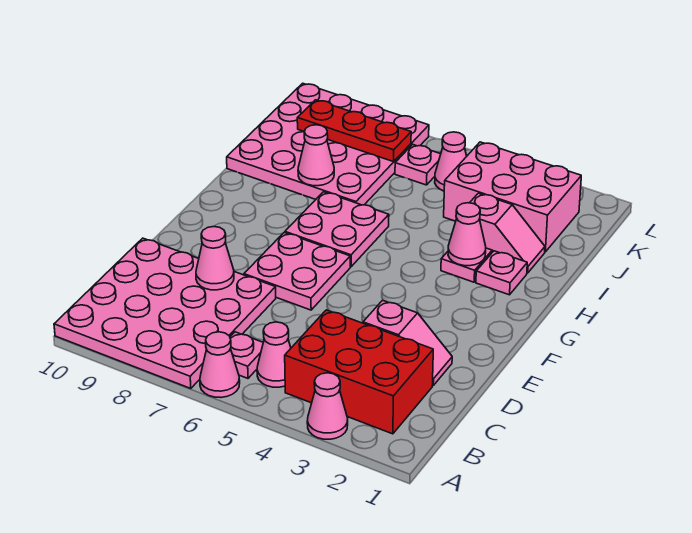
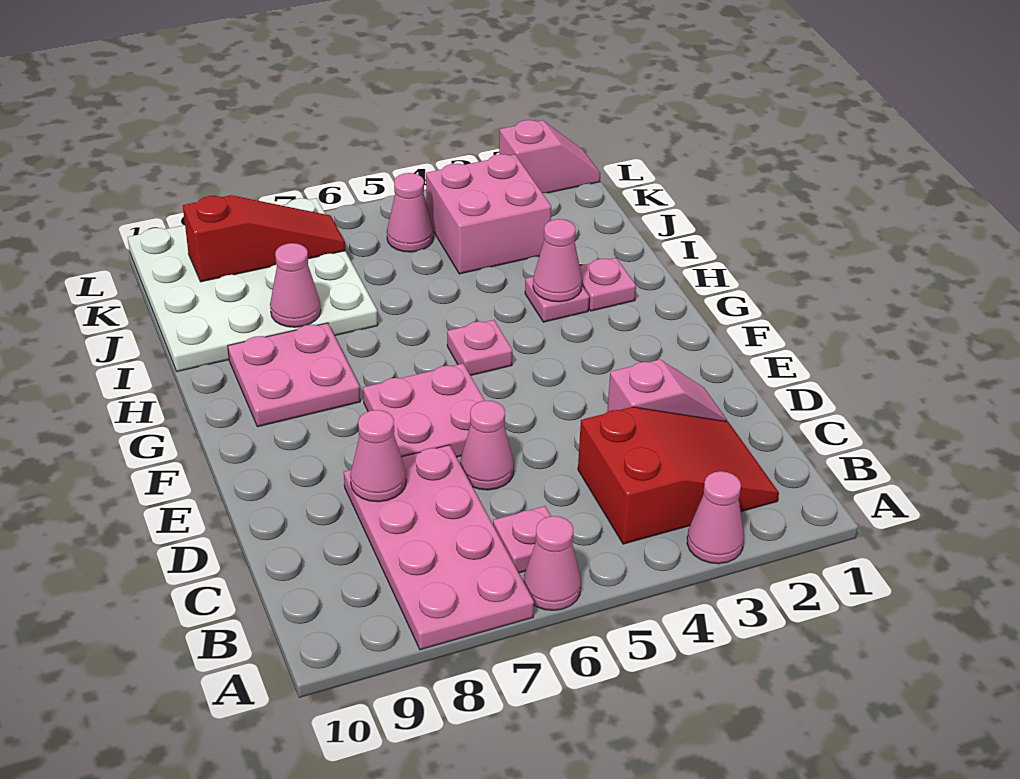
pink 4x4 plate [54,238,276,389] -> pink 2x4 plate [344,445,534,650]
red 2x3 brick [285,310,433,434] -> red 2x3 slope [578,407,779,544]
pink 1x1 cone [257,322,291,387] -> pink 1x1 cone moved to [460,401,514,490]
pink 2x2 plate [285,192,389,267] -> pink 2x2 plate moved to [228,323,360,427]
pink 1x2 slope [470,193,545,273] -> pink 1x2 slope moved to [499,120,600,193]
pink 4x4 plate [227,83,429,205] -> white 4x4 plate [128,198,378,372]
pink 2x3 brick [444,142,581,252] -> pink 2x2 brick [426,154,551,274]
pink 1x1 plate [395,144,441,185] -> pink 1x1 plate moved to [447,320,512,376]
red 1x3 plate [297,100,411,162] -> red 1x3 slope [183,195,345,282]

